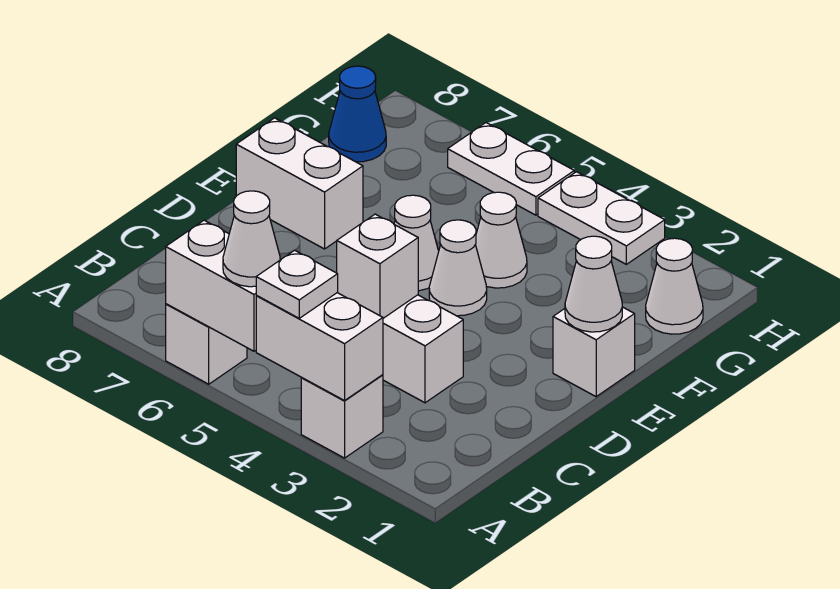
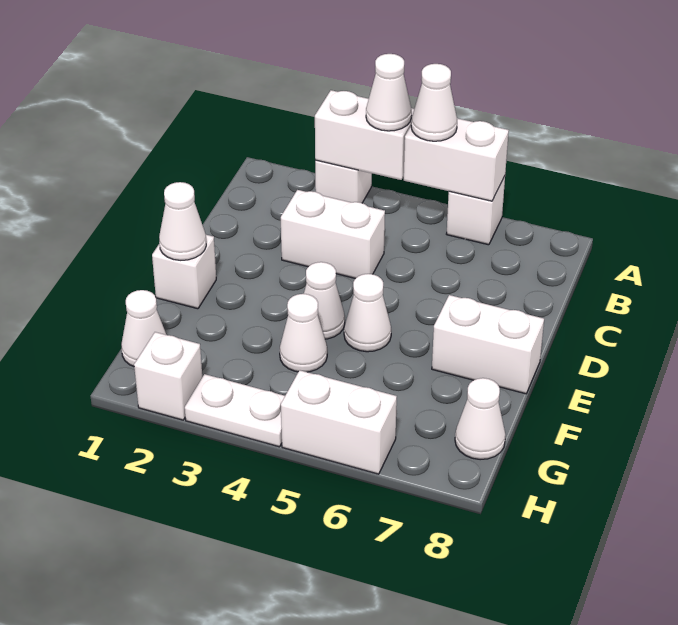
white 1x1 plate [256,250,338,318] -> white 1x1 cone [366,54,412,131]
white 1x1 brick [337,214,418,318] -> white 1x1 brick moved to [134,332,202,420]
blue 1x1 cone [329,66,386,162] -> white 1x1 cone [455,378,506,460]
white 1x2 plate [448,123,574,215] -> white 1x2 brick [281,370,397,474]

